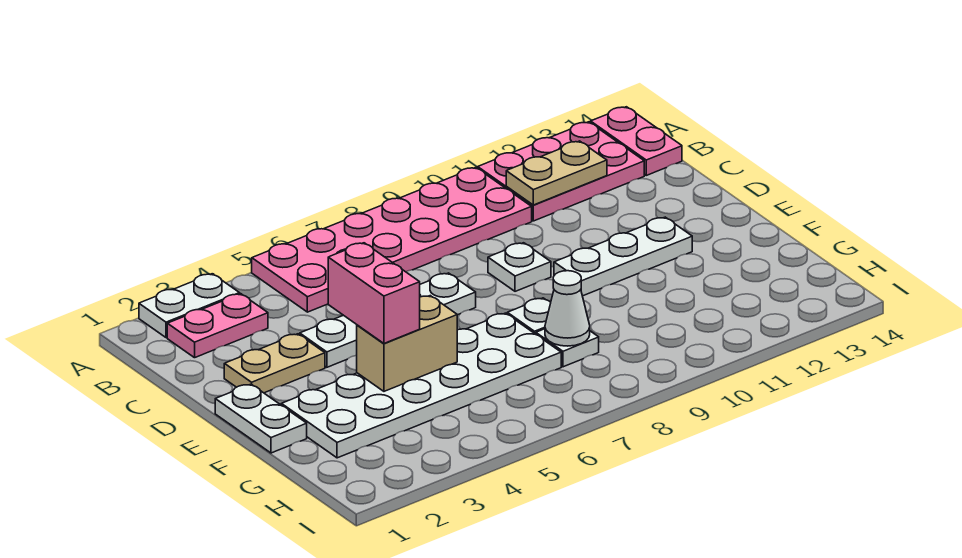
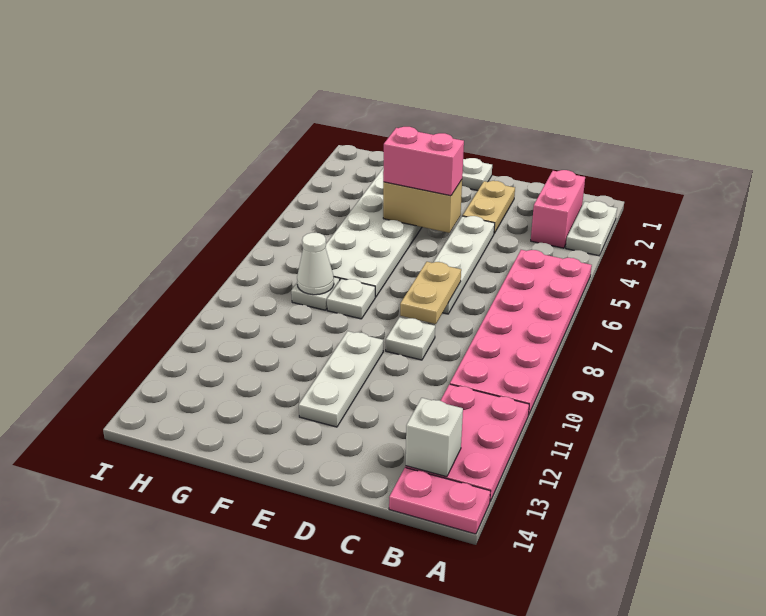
pink 1x2 plate [167,294,268,358] -> pink 1x2 brick [531,170,585,248]
tan 1x2 plate [506,141,607,205] -> tan 1x2 plate moved to [400,262,461,324]
none -> white 1x1 brick [406,398,463,477]
tan 1x2 brick [357,296,457,391] -> tan 1x2 brick turned to [383,180,462,233]

